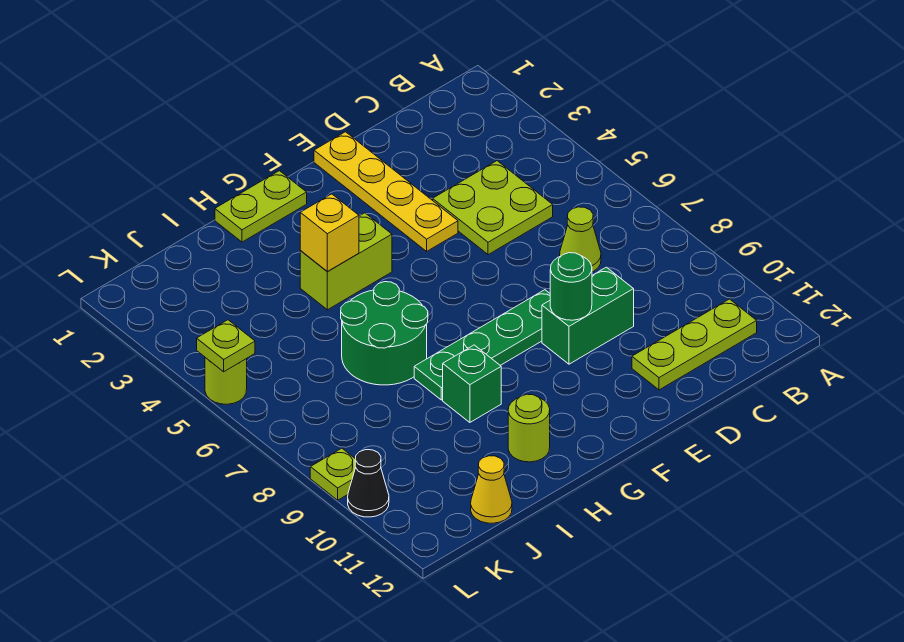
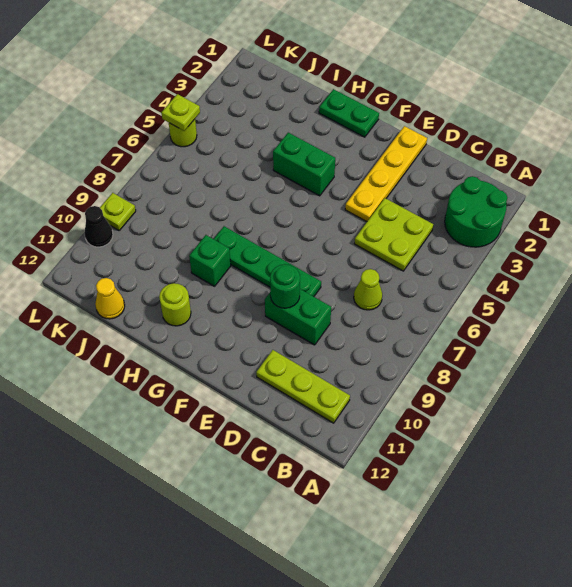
lime 1x2 plate [215,171,307,242] -> green 1x2 plate [319,89,379,137]
lime 1x2 brick [300,213,392,310] -> green 1x2 brick [273,133,335,196]
yellow 1x1 brick [300,194,359,271] -> none
green 2x2 round brick [341,282,428,385] -> green 2x2 round brick moved to [445,176,507,247]

